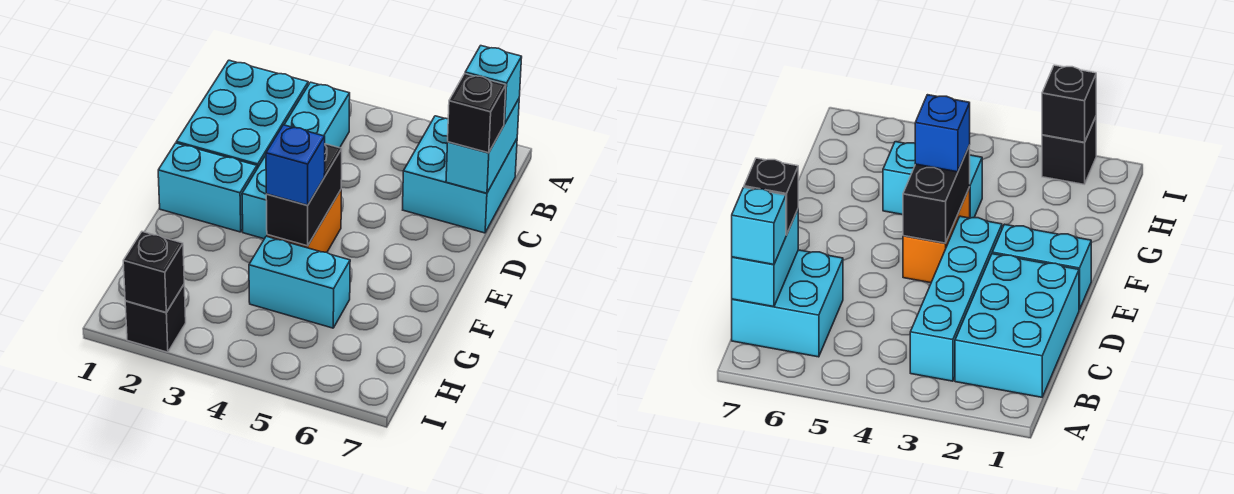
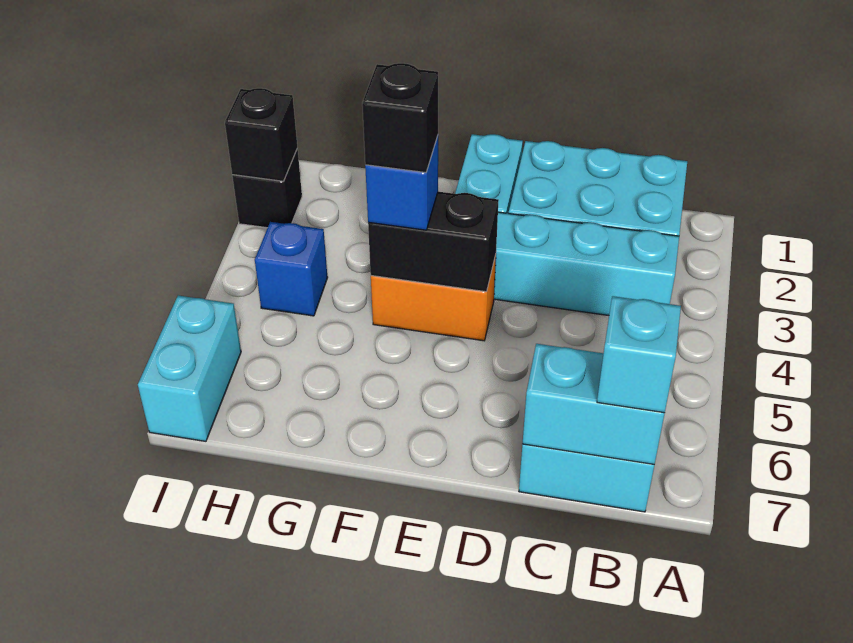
black 1x1 brick [448,74,506,153] -> black 1x1 brick moved to [362,63,438,173]
cyan 1x2 brick [249,236,350,328] -> cyan 1x2 brick moved to [138,295,241,441]
none -> blue 1x1 brick [255,222,328,316]

